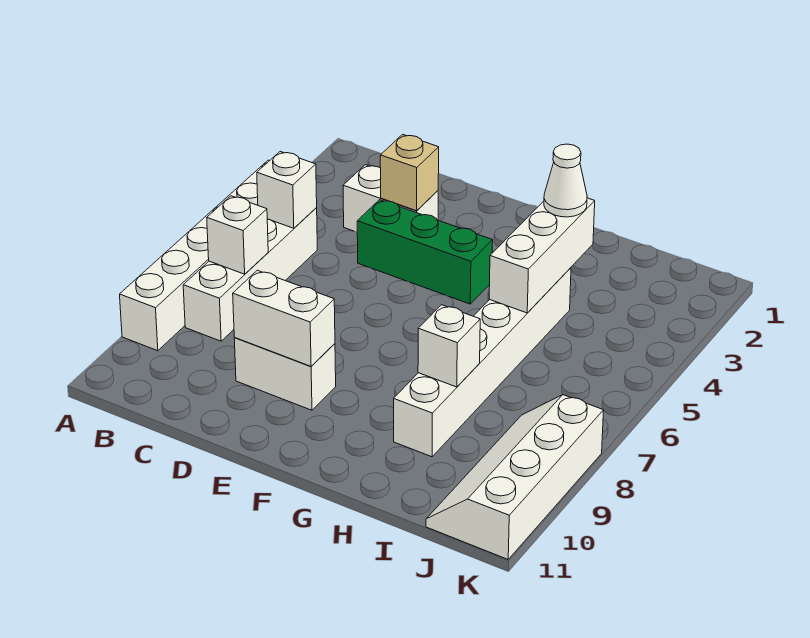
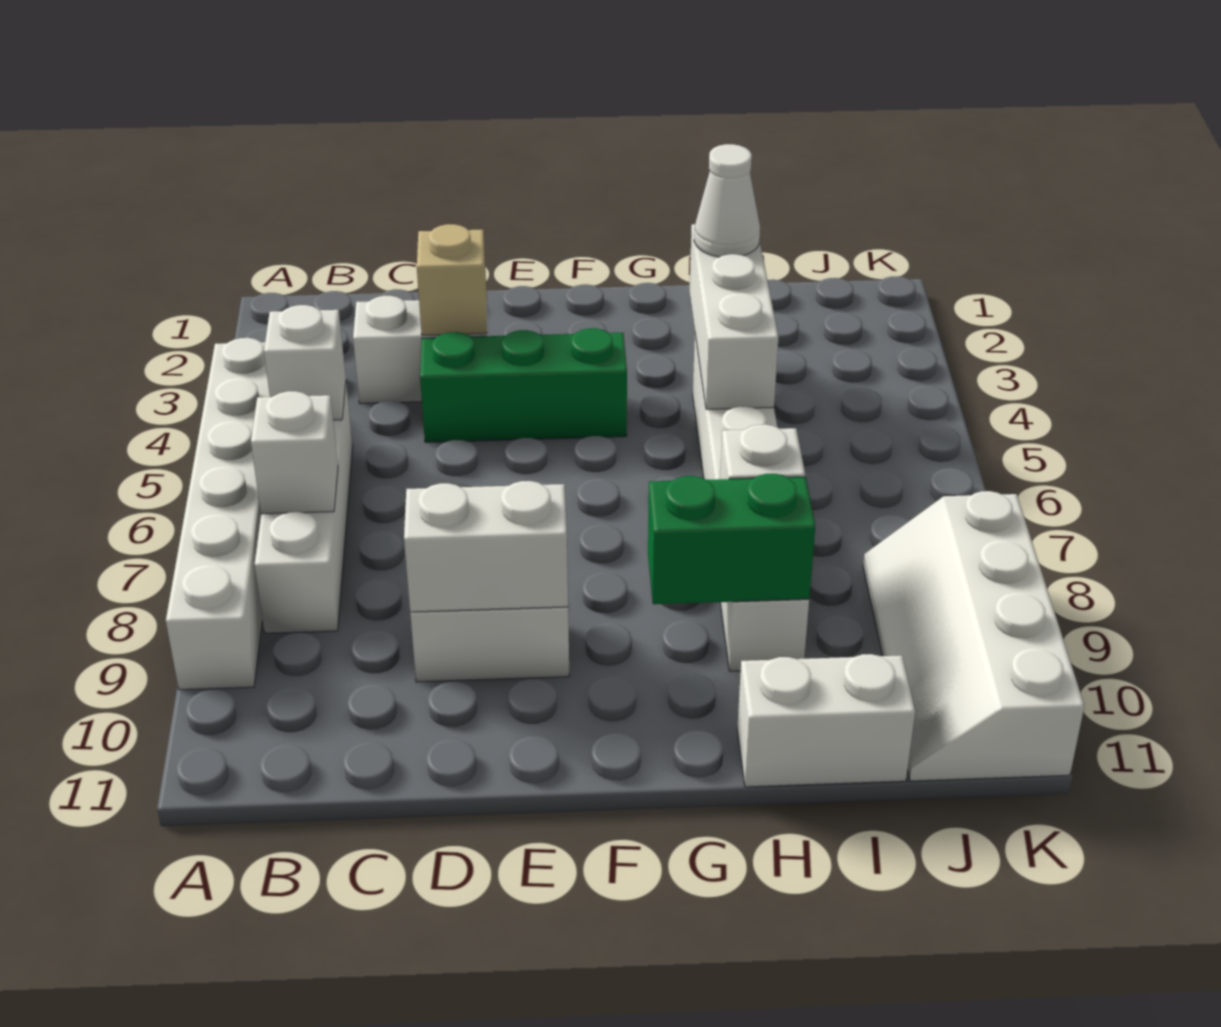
none -> green 1x2 brick [648,474,815,604]
none -> white 1x2 brick [737,654,915,787]

